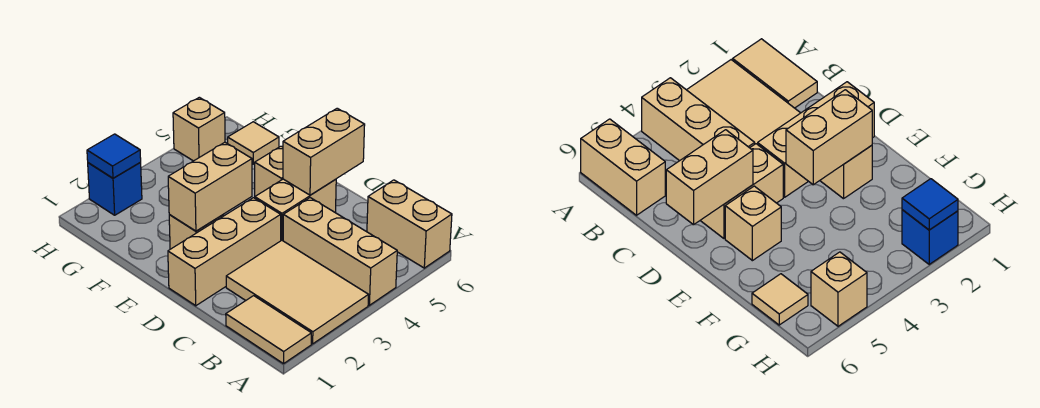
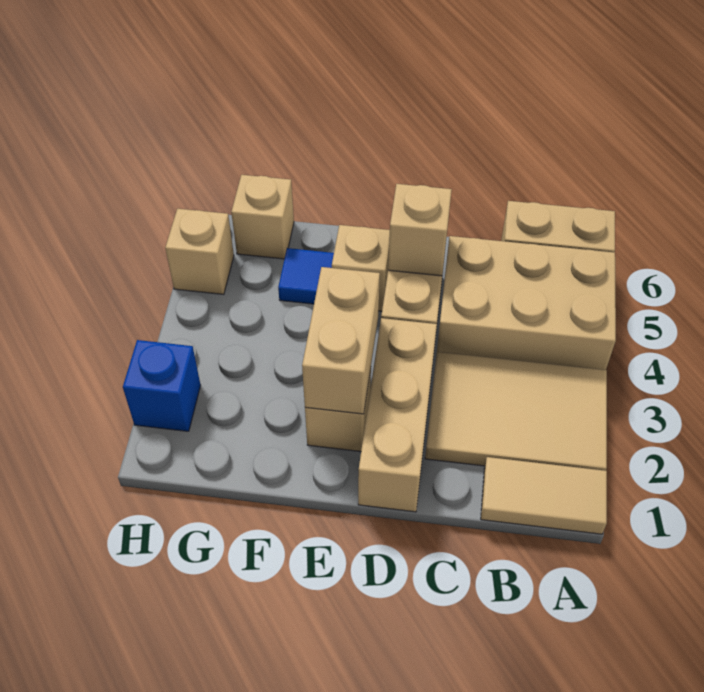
tan 1x3 brick [283,198,397,305] -> tan 2x3 brick [437,236,616,370]
tan 1x2 brick [283,108,365,195] -> tan 1x1 brick [388,184,452,276]
tan 1x1 tile [228,122,279,164] -> tan 1x1 brick [231,175,294,259]
blue 1x1 tile [87,134,141,178] -> blue 1x1 tile moved to [278,248,334,304]

